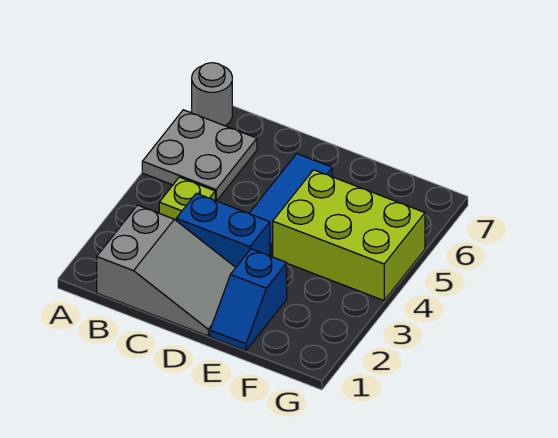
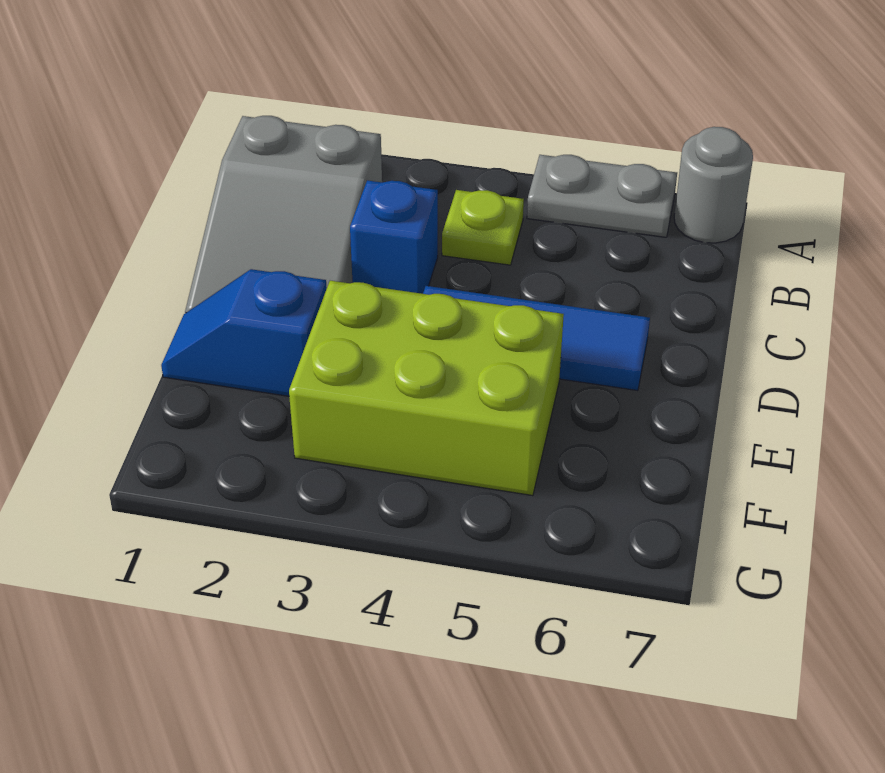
grey 2x2 plate [142,110,257,201] -> grey 1x2 plate [527,155,677,237]
blue 1x2 brick [176,193,270,267] -> blue 1x1 brick [350,180,438,294]
lime 2x3 brick [273,170,425,301] -> lime 2x3 brick turned to [289,281,564,496]

